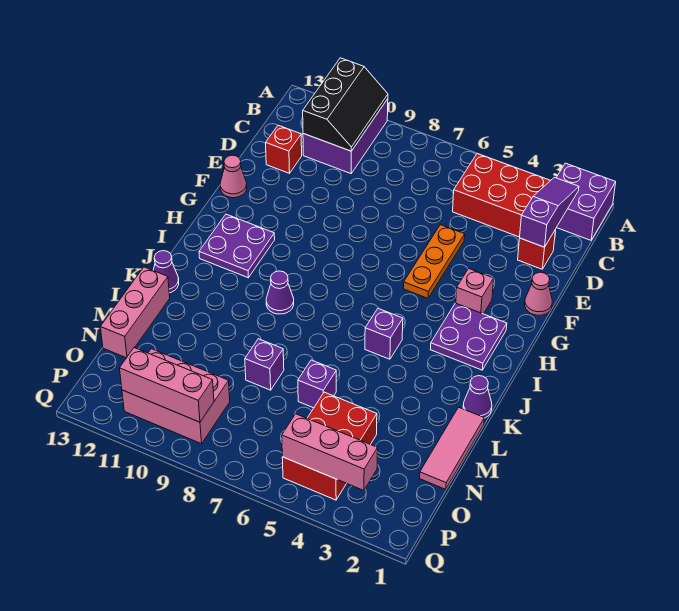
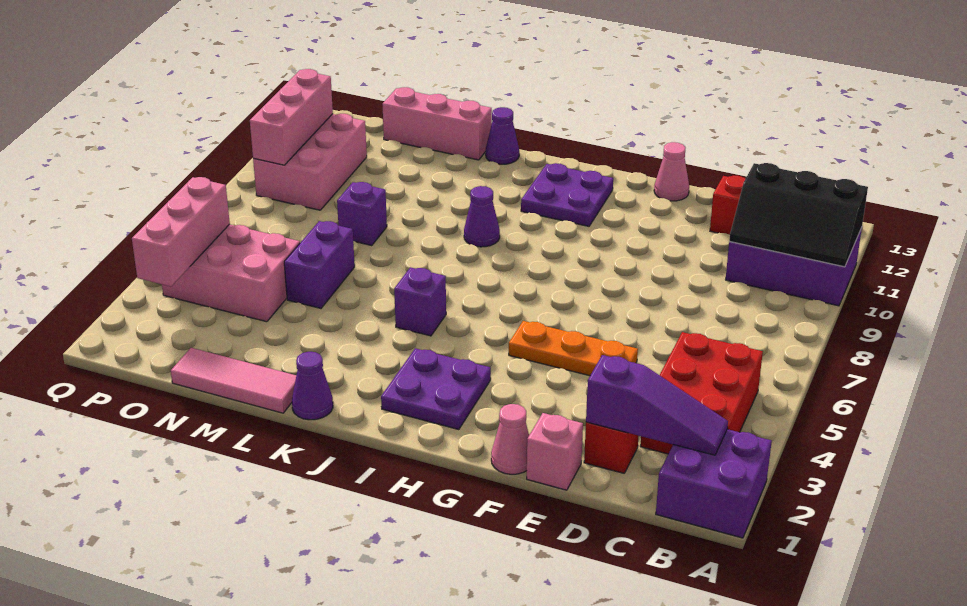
pink 1x1 brick [456,269,494,314] -> pink 1x1 brick moved to [527,413,583,490]
purple 1x1 brick [298,360,336,408] -> purple 1x2 brick [284,221,355,308]
red 2x3 brick [282,392,377,500] -> pink 2x3 brick [162,224,300,322]

